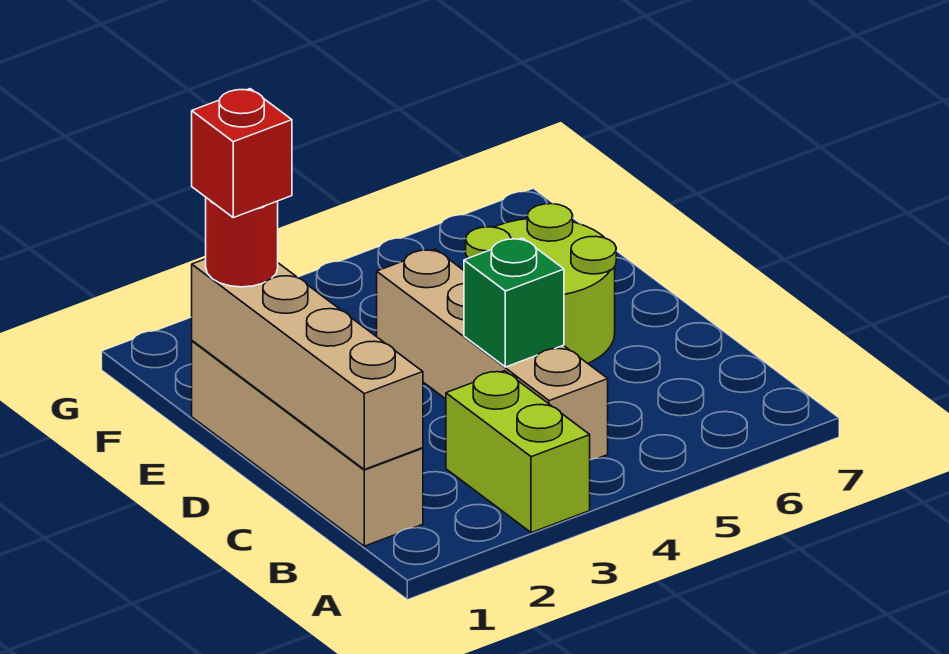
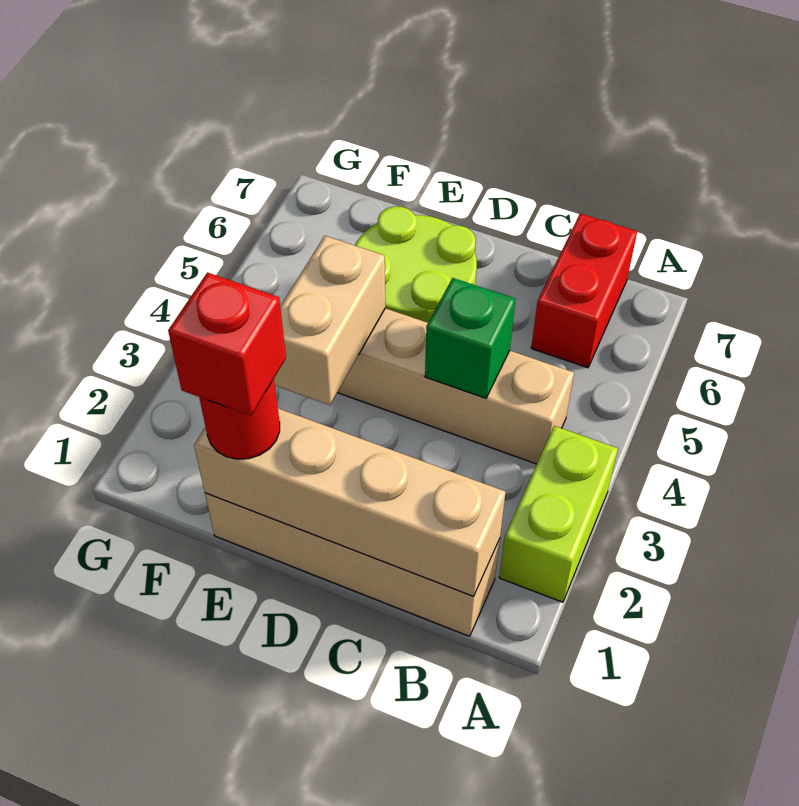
lime 1x2 brick [446,371,590,533] -> lime 1x2 brick turned to [499,426,618,602]
none -> red 1x2 brick [531,214,637,368]
none -> tan 1x2 brick [274,236,385,405]

